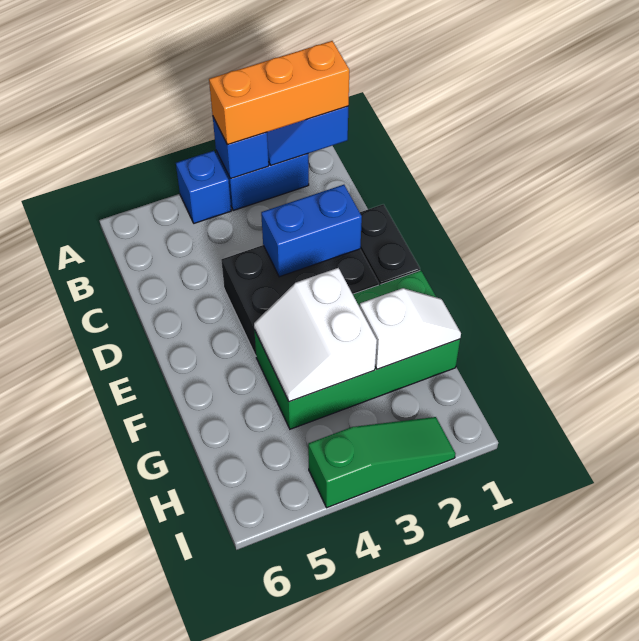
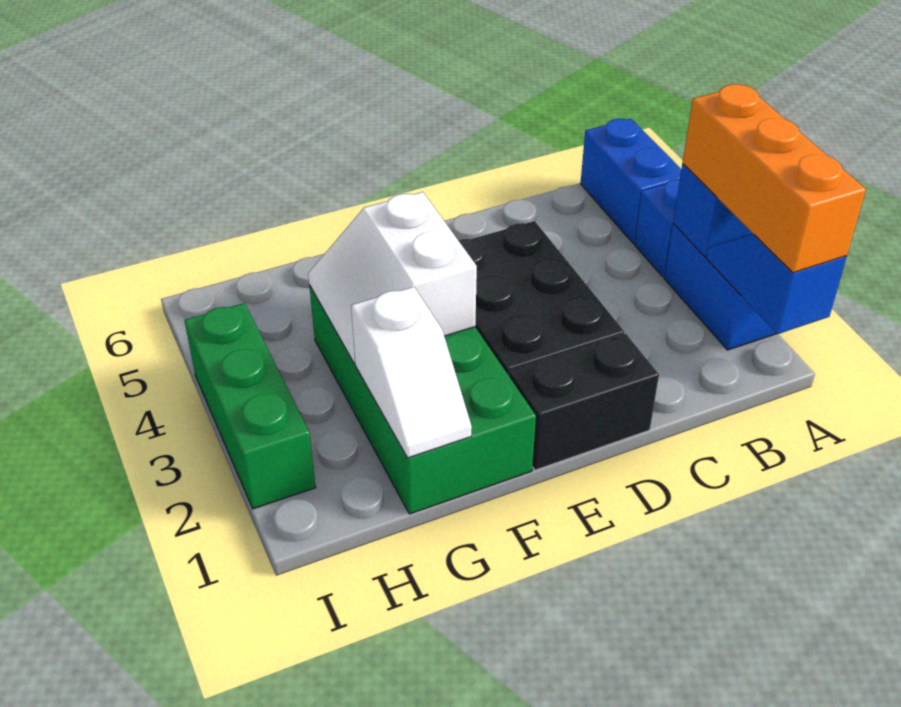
blue 1x2 brick [261,185,362,277] -> blue 1x2 brick moved to [580,119,681,243]
white 2x2 slope [254,268,377,402] -> white 2x2 slope turned to [308,192,477,364]
green 1x3 slope [308,417,456,508] -> green 1x3 brick [184,303,316,509]

